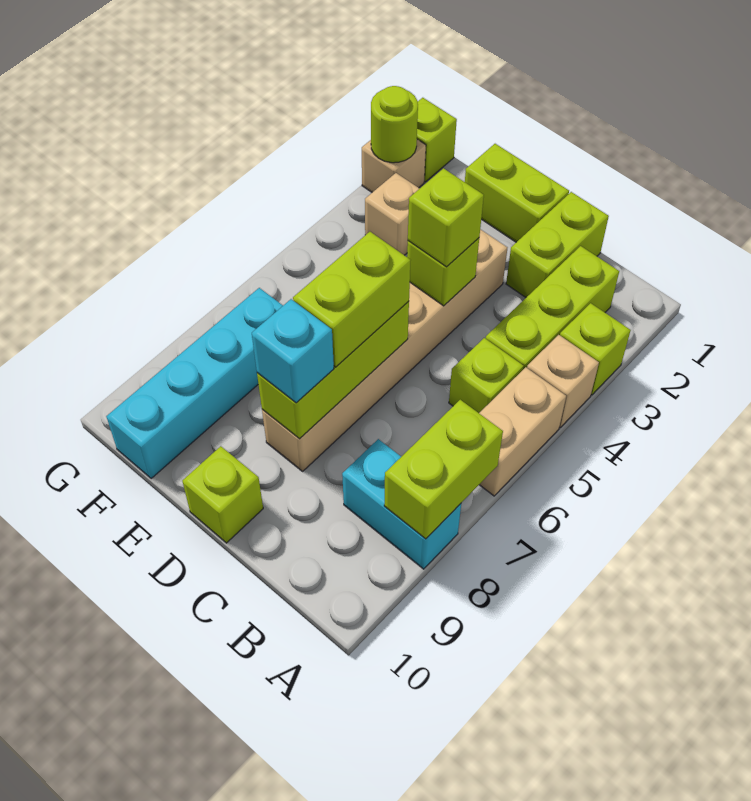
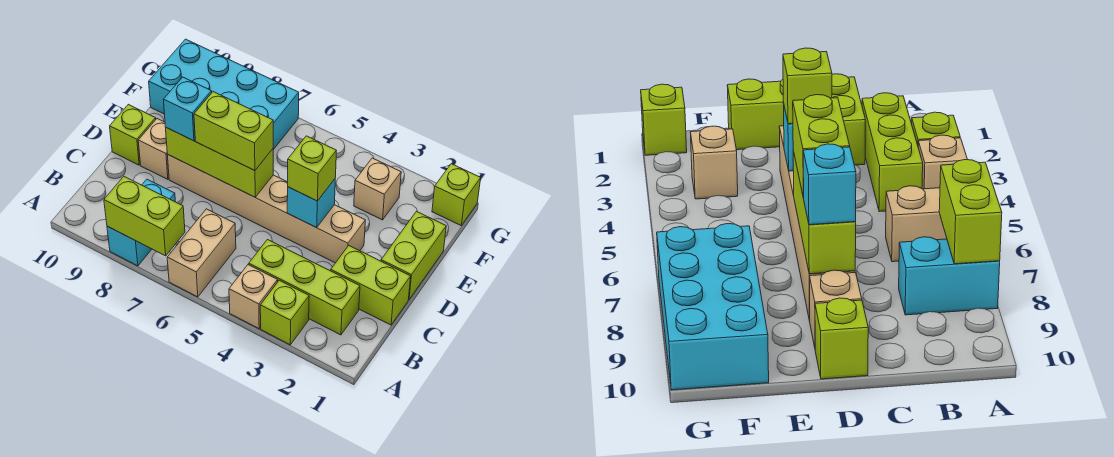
tan 1x2 brick [479,367,566,496] -> tan 1x2 brick turned to [167,209,236,297]
lime 1x1 brick [449,338,524,413] -> none
lime 1x1 brick [407,238,479,306] -> cyan 1x1 brick [287,179,335,228]
cyan 1x4 brick [106,288,283,479] -> cyan 2x4 brick [149,39,299,150]
tan 1x1 brick [362,139,426,192] -> tan 1x1 brick moved to [138,119,169,179]
lime 1x1 round brick [371,86,418,163] -> none

